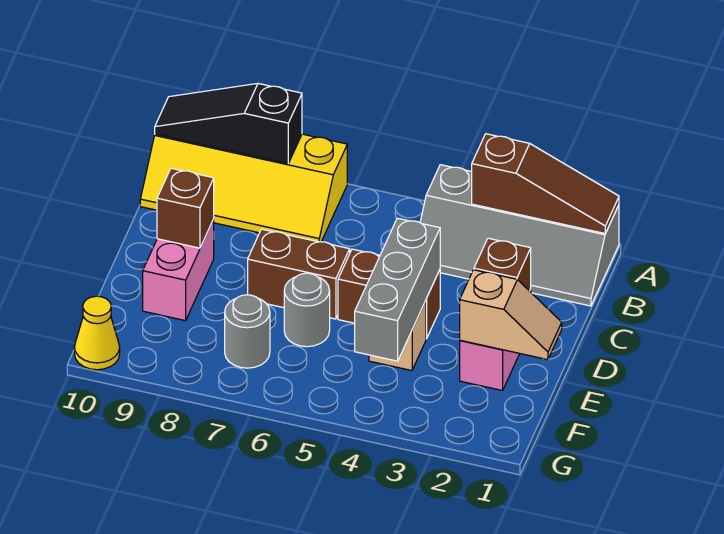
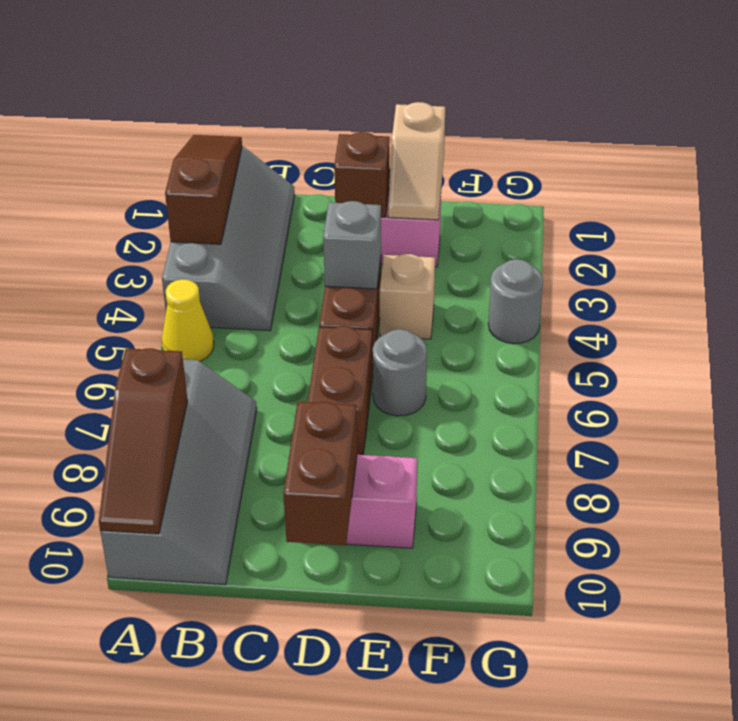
yellow 2x4 slope [140,134,347,242] -> grey 2x4 slope [100,359,257,585]
black 1x3 slope [155,83,302,163] -> brown 1x3 slope [99,348,188,534]
grey 1x3 brick [355,218,440,361] -> grey 1x1 brick [323,201,381,289]
brown 1x1 brick [157,168,214,248] -> brown 1x2 brick [283,402,357,545]
tan 1x2 slope [460,270,562,360] -> tan 1x2 slope turned to [388,102,445,220]
grey 1x1 round brick [225,295,270,368] -> grey 1x1 round brick moved to [488,259,543,344]
yellow 1x1 cone [74,296,120,370] -> yellow 1x1 cone moved to [162,279,214,361]

